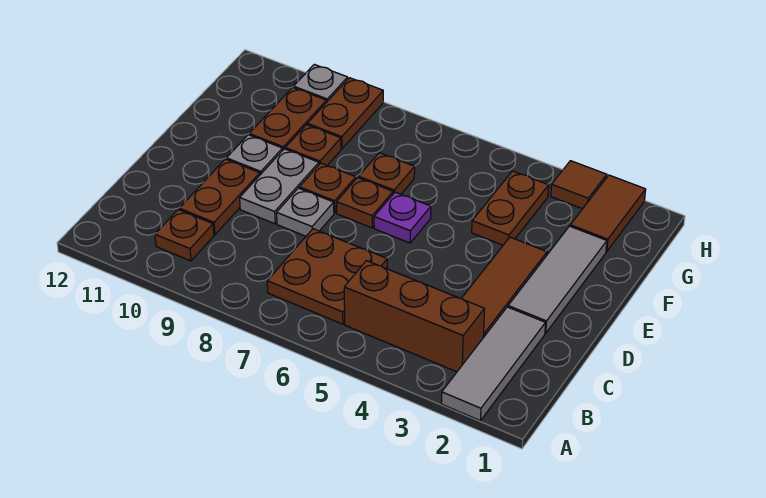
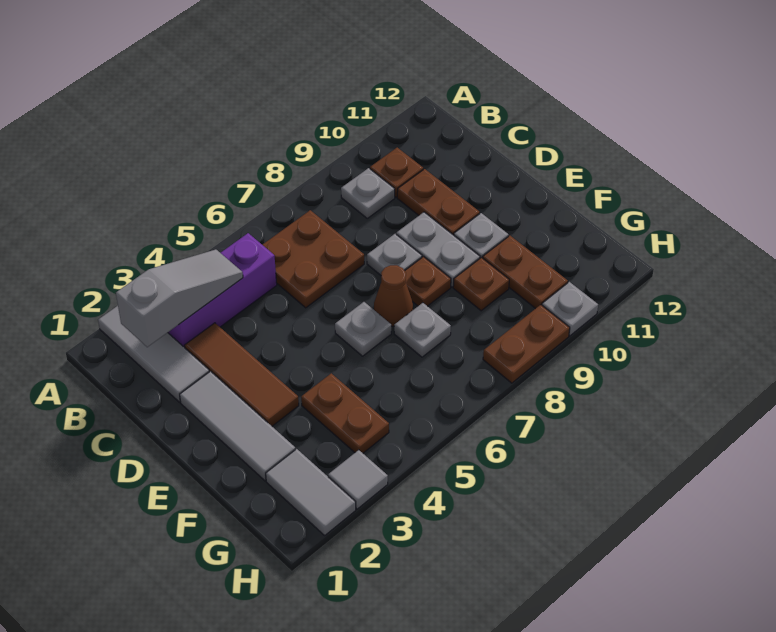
none -> grey 1x3 slope [116,249,243,347]
brown 1x3 brick [344,261,484,372] -> purple 1x3 brick [168,233,277,348]
none -> grey 1x1 plate [341,168,395,218]
purple 1x1 plate [374,192,431,243] -> grey 1x1 plate [335,302,391,356]
brown 1x1 plate [337,178,393,228] -> brown 1x1 cone [374,265,413,326]
brown 1x1 plate [359,153,415,194] -> grey 1x1 plate [394,303,451,357]
brown 1x2 tile [570,175,646,252] -> grey 1x2 tile [266,449,356,535]
brown 1x2 plate [307,78,383,149] -> brown 1x2 plate turned to [483,305,570,383]
brown 1x1 tile [551,161,607,209] -> grey 1x1 tile [328,450,388,509]

